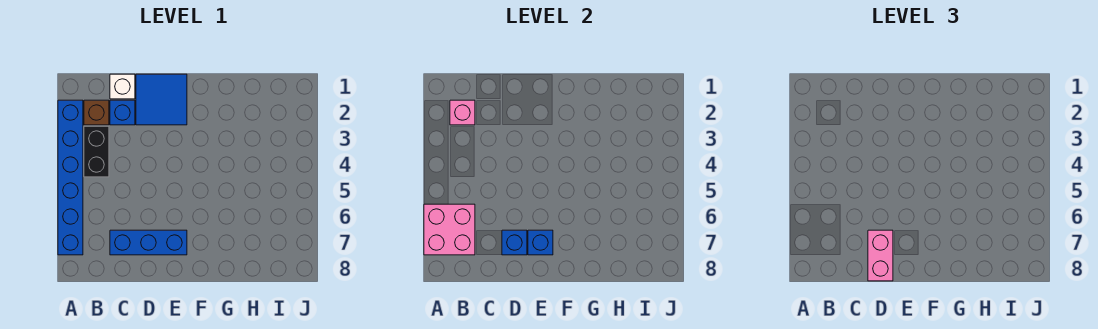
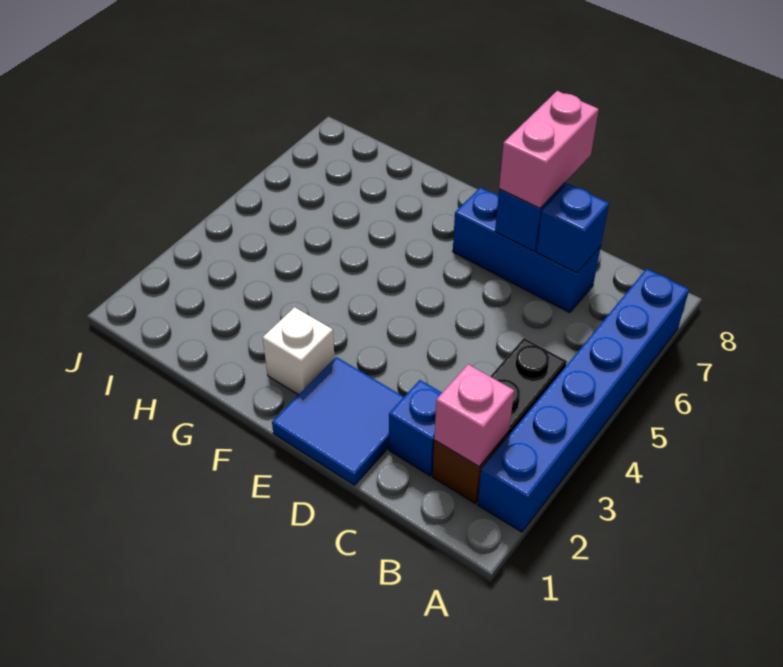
pink 2x2 brick [424,204,475,255] -> none
white 1x1 brick [110,74,135,99] -> white 1x1 brick moved to [263,307,335,395]
blue 1x1 brick [528,230,553,255] -> blue 1x1 brick moved to [536,184,609,273]

